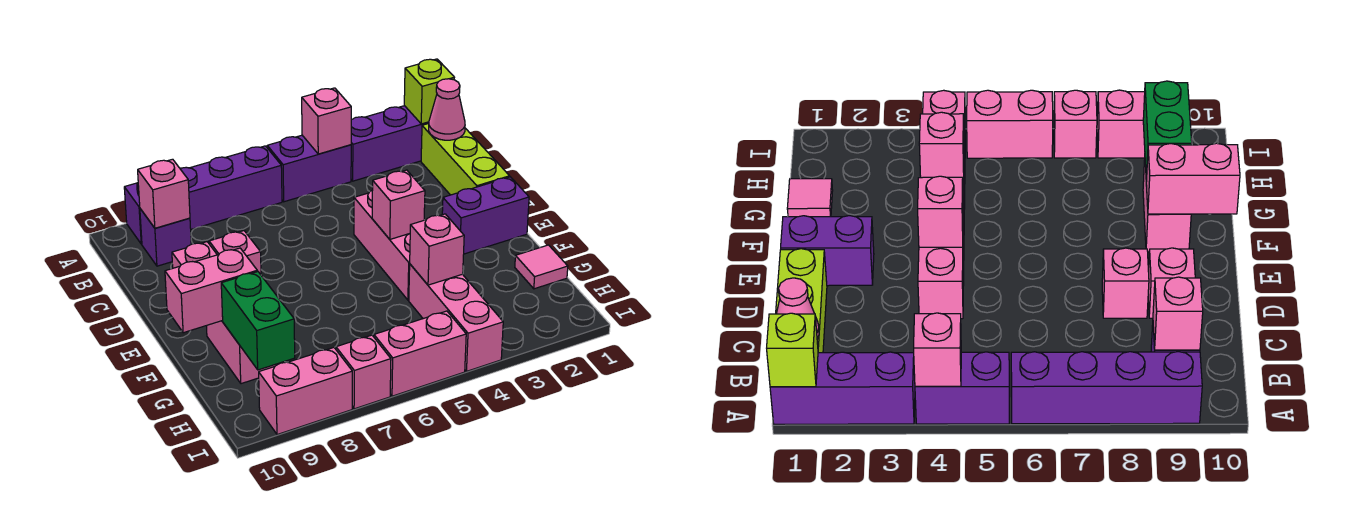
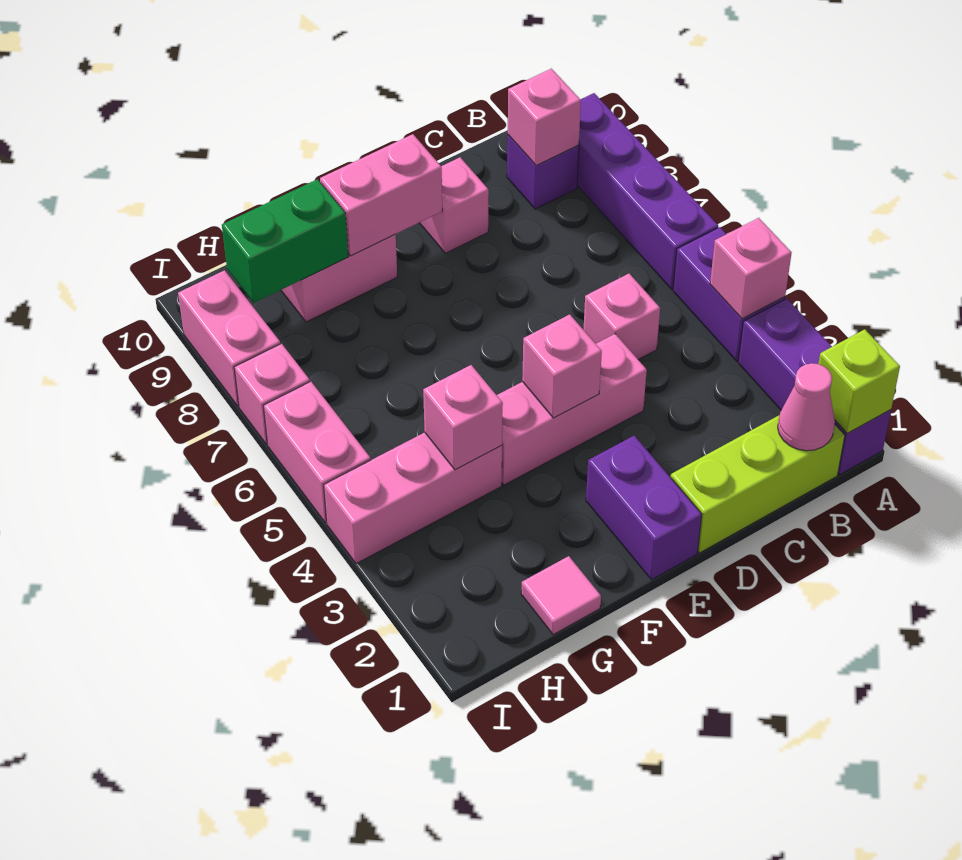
pink 1x1 brick [209,231,261,275] -> pink 1x1 brick moved to [584,274,660,359]
pink 1x2 brick [165,248,257,333] -> pink 1x2 brick turned to [320,134,442,256]

